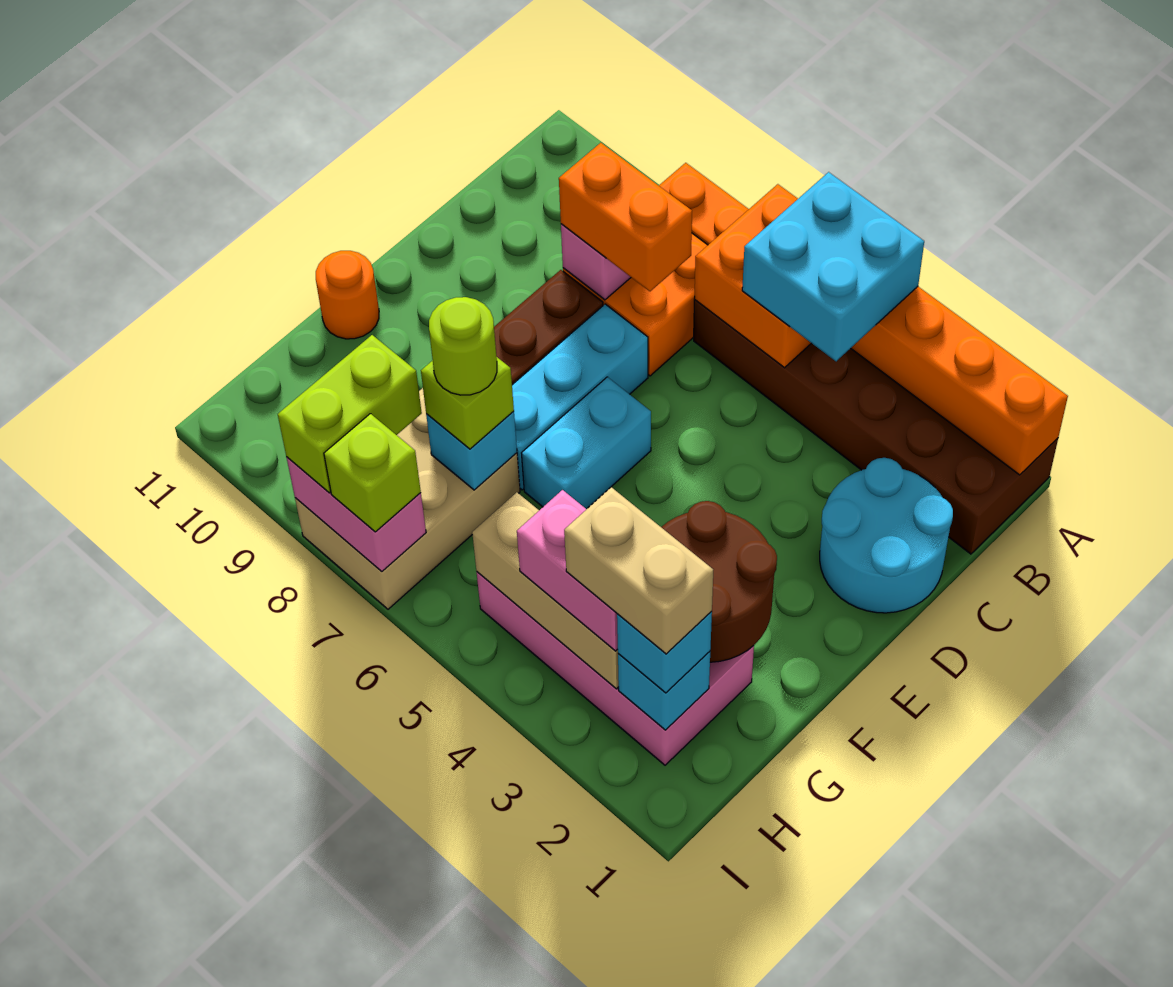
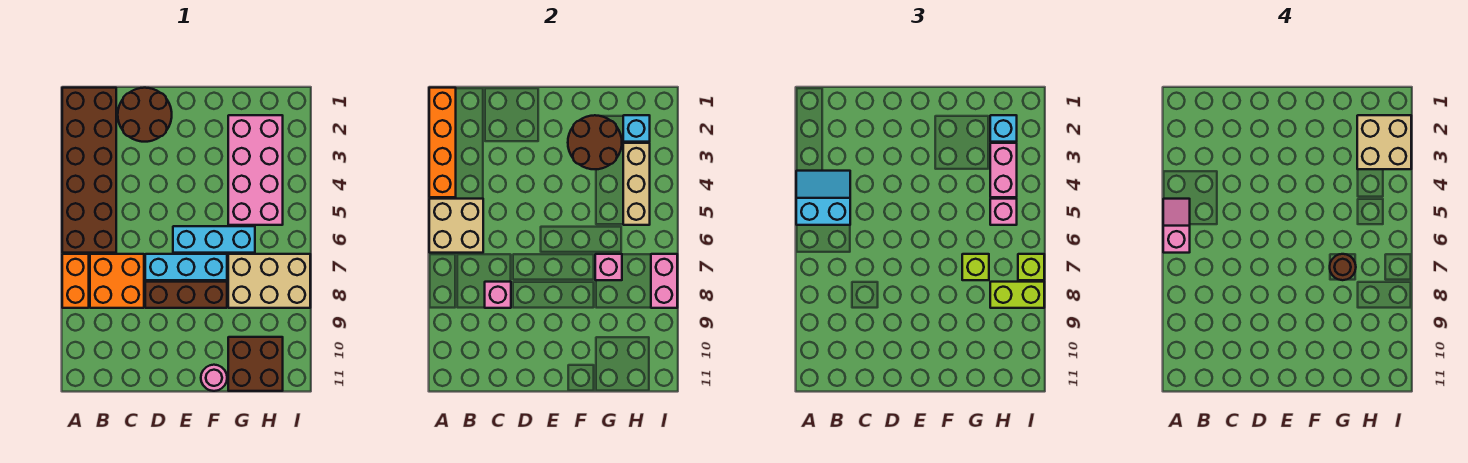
cyan 2x2 brick [742,172,924,361] -> cyan 2x2 slope [796,171,850,225]
orange 2x2 brick [695,184,811,368] -> tan 2x2 brick [429,199,483,253]
none -> pink 1x2 slope [1163,199,1190,253]
cyan 2x2 round brick [820,458,953,613] -> brown 2x2 round brick [118,88,172,142]
orange 1x2 brick [559,143,692,291] -> none
cyan 1x2 brick [522,377,651,509] -> cyan 1x3 brick [173,226,255,253]
orange 1x1 round brick [316,251,379,339] -> pink 1x1 round brick [201,365,227,391]
cyan 1x1 brick [426,411,517,490] -> pink 1x1 brick [595,254,622,280]
lime 1x1 round brick [429,297,497,395] -> brown 1x1 round brick [1330,254,1356,280]
none -> brown 2x2 brick [228,337,283,391]
tan 1x2 brick [564,487,713,654] -> tan 2x2 brick [1357,115,1411,169]
none -> pink 1x1 brick [990,199,1017,225]

